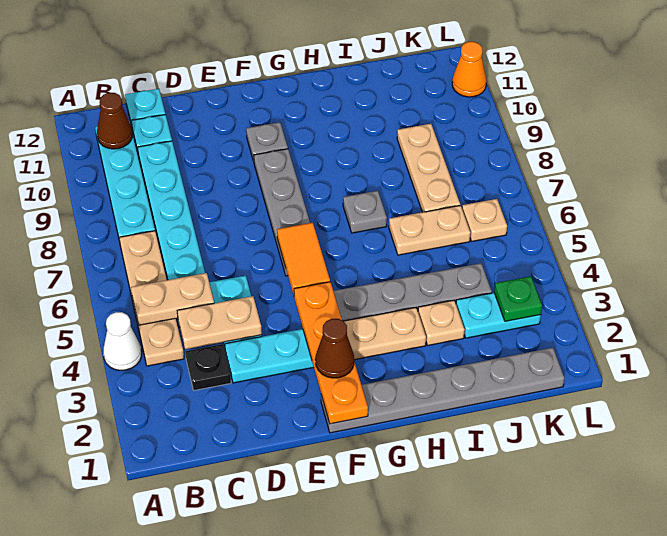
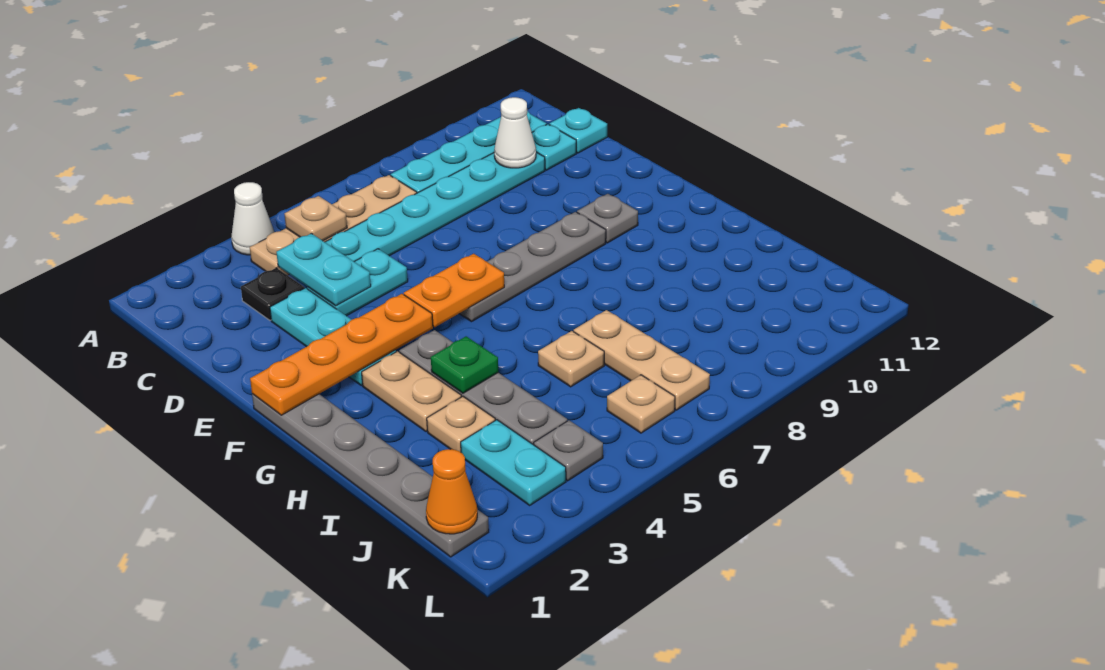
tan 1x2 plate [131,273,214,325] -> tan 1x1 plate [285,196,347,241]
brown 1x1 cone [97,93,133,149] -> none
tan 1x2 plate [177,296,262,349] -> cyan 1x2 plate [276,233,371,306]
none -> white 1x1 cone [494,97,536,168]
brown 1x1 cone [315,319,354,378] -> none
orange 1x2 tile [277,223,330,295] -> orange 1x2 plate [404,254,504,327]
grey 1x1 plate [343,191,387,233] -> grey 1x1 plate moved to [534,420,603,481]
tan 1x2 plate [389,205,470,255] -> tan 1x1 plate [538,331,604,387]
tan 1x3 plate [397,124,460,212] -> tan 1x3 plate turned to [574,310,710,410]
green 1x1 plate [494,276,542,321] -> green 1x1 plate moved to [431,336,498,393]
orange 1x1 cone [452,42,487,97] -> orange 1x1 cone moved to [426,449,477,534]

